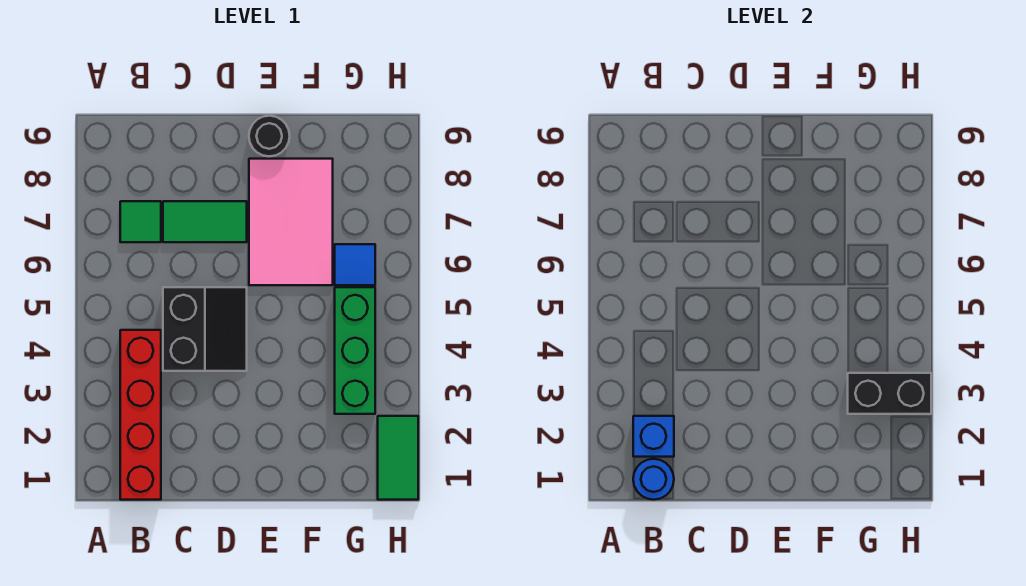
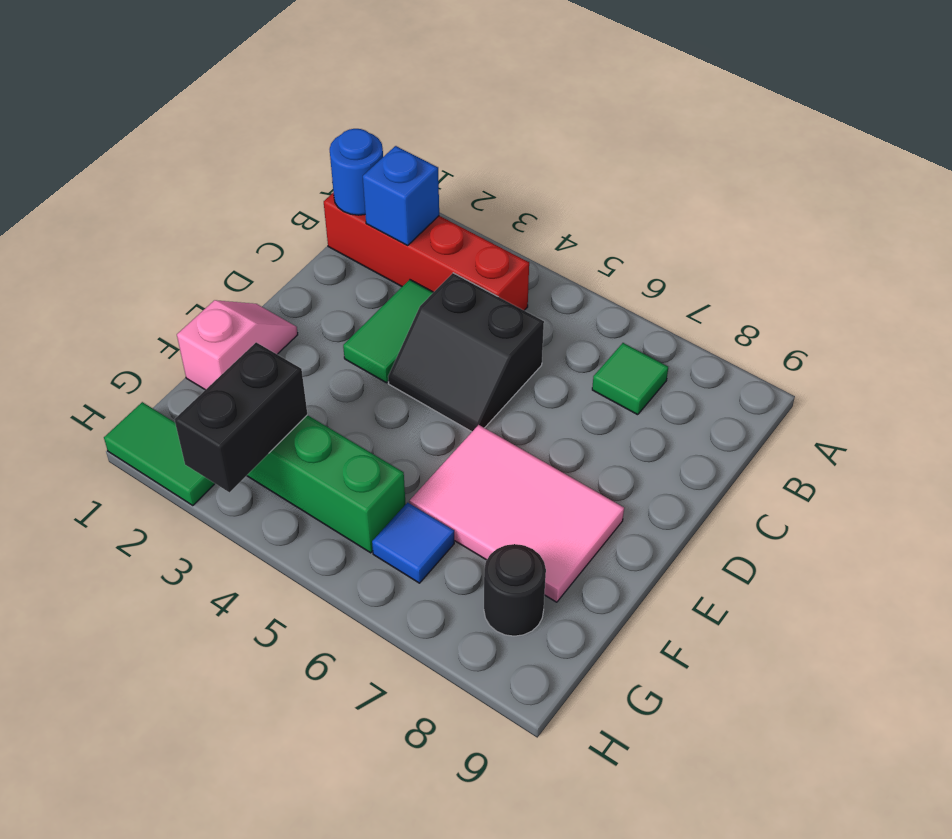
green 1x2 tile [163,201,247,242] -> green 1x2 tile moved to [343,280,433,383]
none -> pink 1x2 slope [177,300,298,390]
black 1x1 round brick [249,116,290,156] -> black 1x1 round brick moved to [484,544,546,636]

